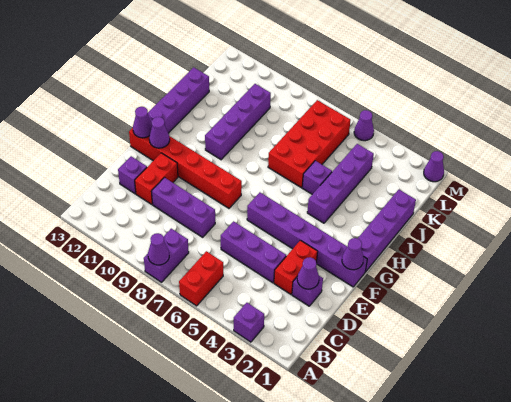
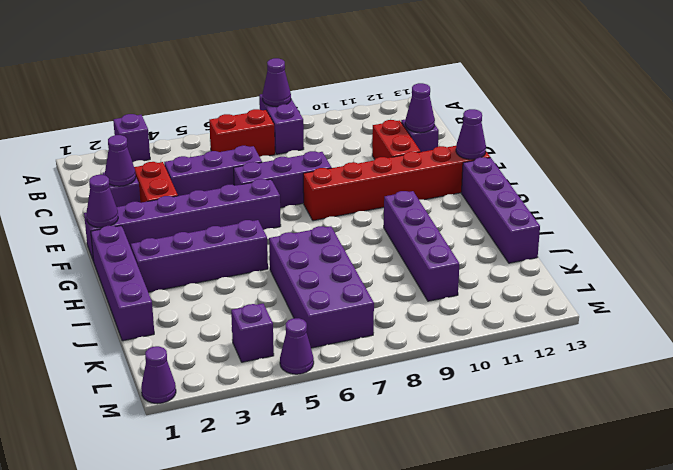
red 1x2 brick [179,251,223,306] -> red 1x2 brick turned to [209,109,275,157]
purple 1x3 brick [151,178,215,237] -> purple 1x3 brick moved to [234,151,332,208]
purple 1x1 cone [149,117,170,148] -> purple 1x1 cone moved to [405,83,435,133]
purple 1x4 brick [307,144,374,223] -> purple 1x4 brick turned to [131,220,268,292]
purple 1x1 brick [302,161,332,194] -> purple 1x1 brick moved to [231,304,274,362]
red 2x4 brick [268,100,351,188] -> purple 2x4 brick [269,226,374,348]

